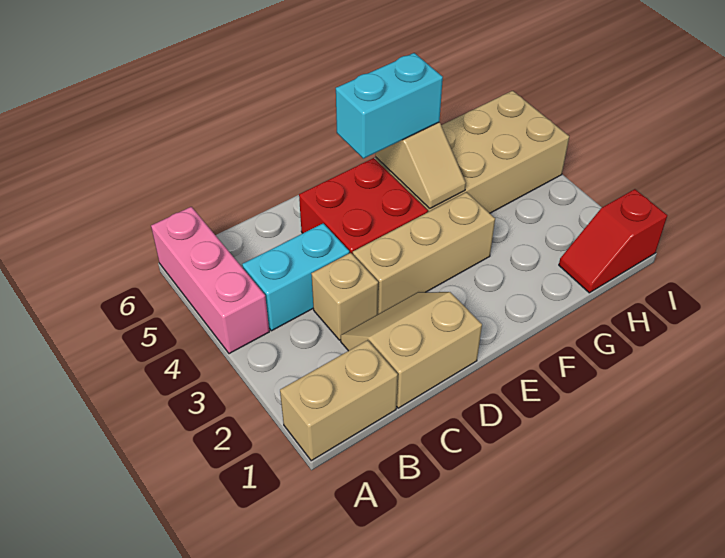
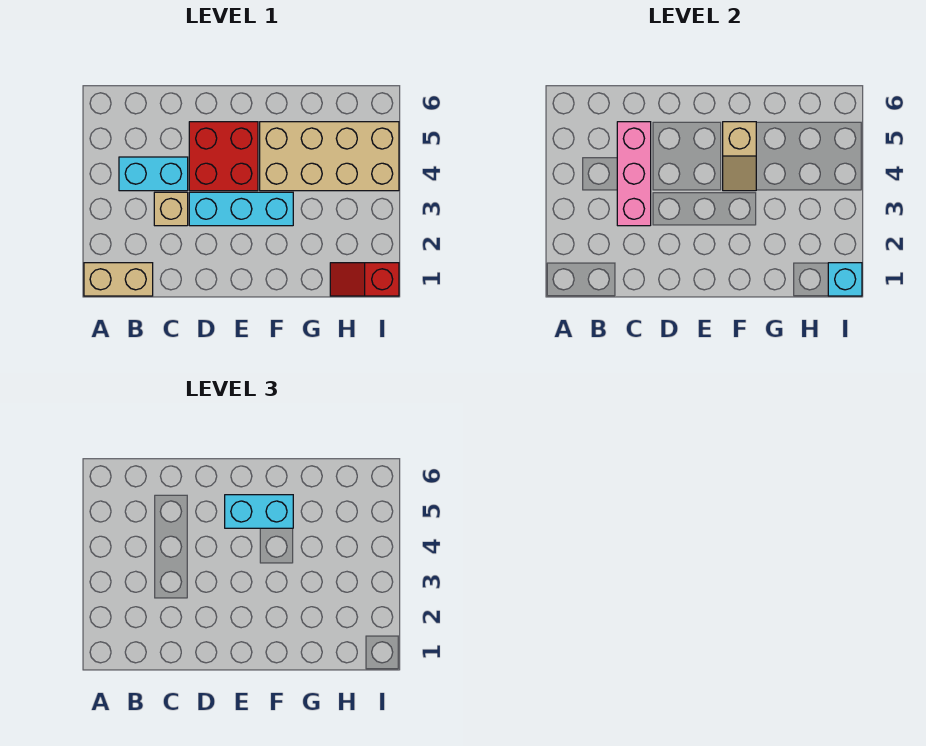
pink 1x3 brick [151,207,269,354] -> pink 1x3 brick moved to [617,122,651,226]
tan 2x2 slope [341,292,482,408] -> none
tan 1x3 brick [353,192,495,314] -> cyan 1x3 brick [189,192,293,226]
none -> cyan 1x1 brick [828,263,862,296]

